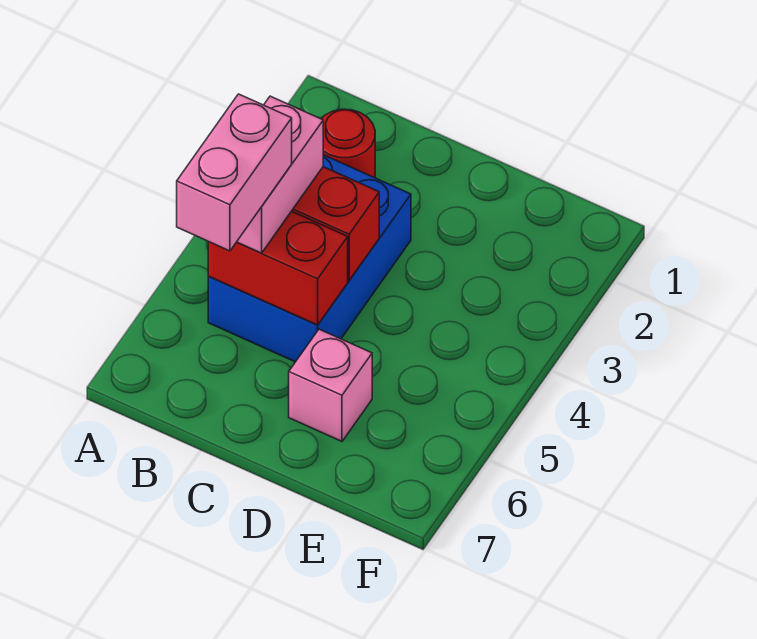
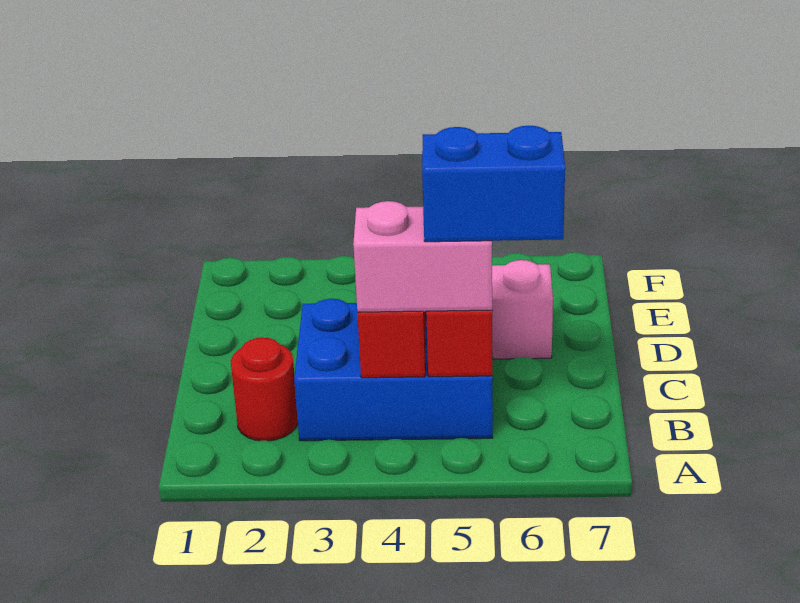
pink 1x2 brick [177,94,292,251] -> blue 1x2 brick [422,126,565,242]

